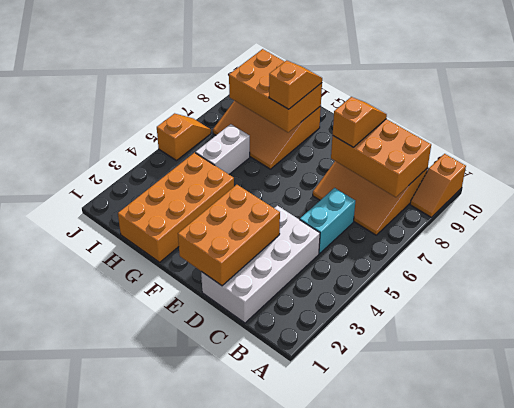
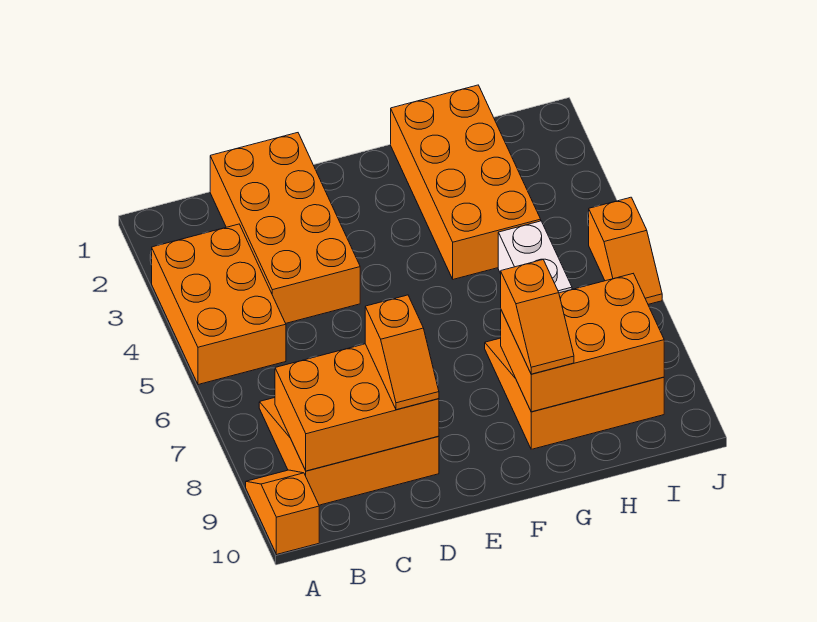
white 2x4 brick [201,206,320,323] -> orange 2x4 brick [210,133,360,323]
cyan 1x2 brick [300,188,355,254] -> none
orange 2x3 brick [178,185,280,286] -> orange 2x3 brick moved to [152,224,286,385]

